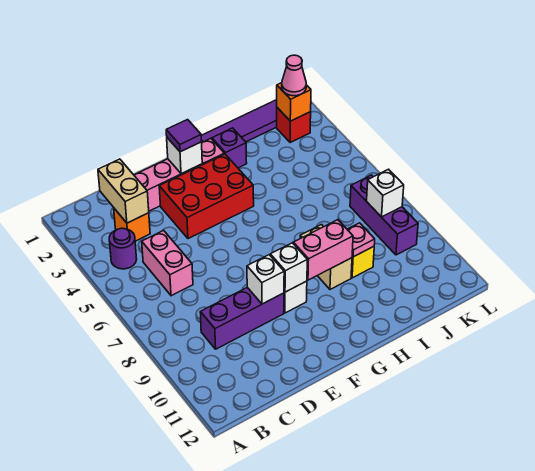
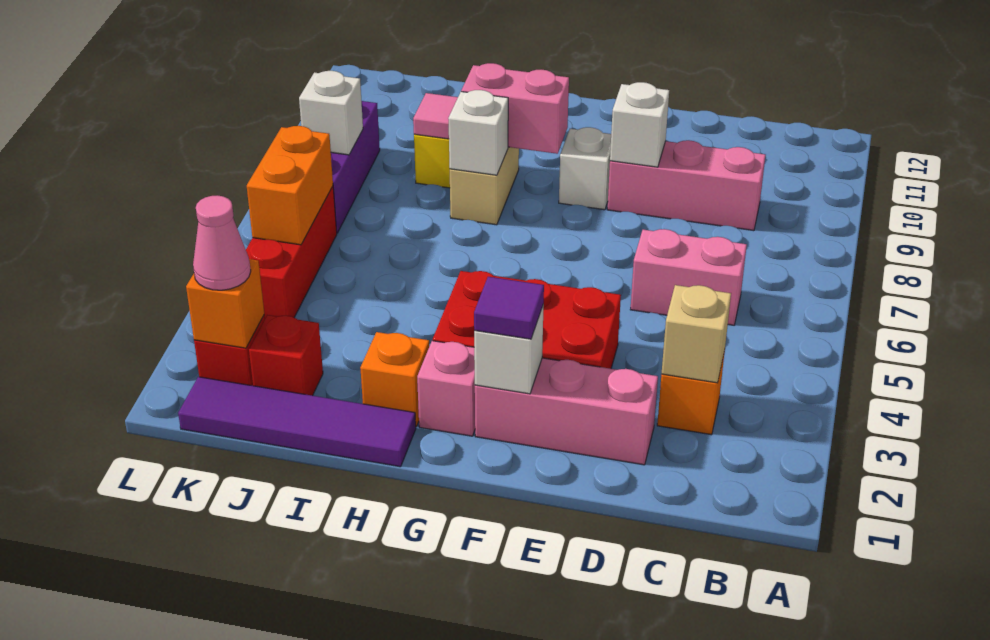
purple 1x1 round brick [109,228,137,269] -> none
tan 1x2 brick [98,159,149,223] -> tan 1x1 brick [662,285,731,383]
pink 1x2 brick [142,230,193,296] -> pink 1x2 brick turned to [630,229,747,325]
purple 1x3 brick [200,287,284,349] -> pink 1x3 brick [607,140,766,231]
white 1x1 brick [270,243,307,292] -> white 1x1 brick moved to [448,90,508,175]
purple 1x1 brick [212,128,247,168] -> orange 1x1 brick [360,332,429,427]
pink 1x1 plate [347,223,375,257] -> pink 1x1 tile [413,93,458,139]
none -> red 1x1 brick [249,315,323,396]
none -> red 1x3 brick [246,187,337,318]
none -> orange 1x2 brick [247,126,333,245]

